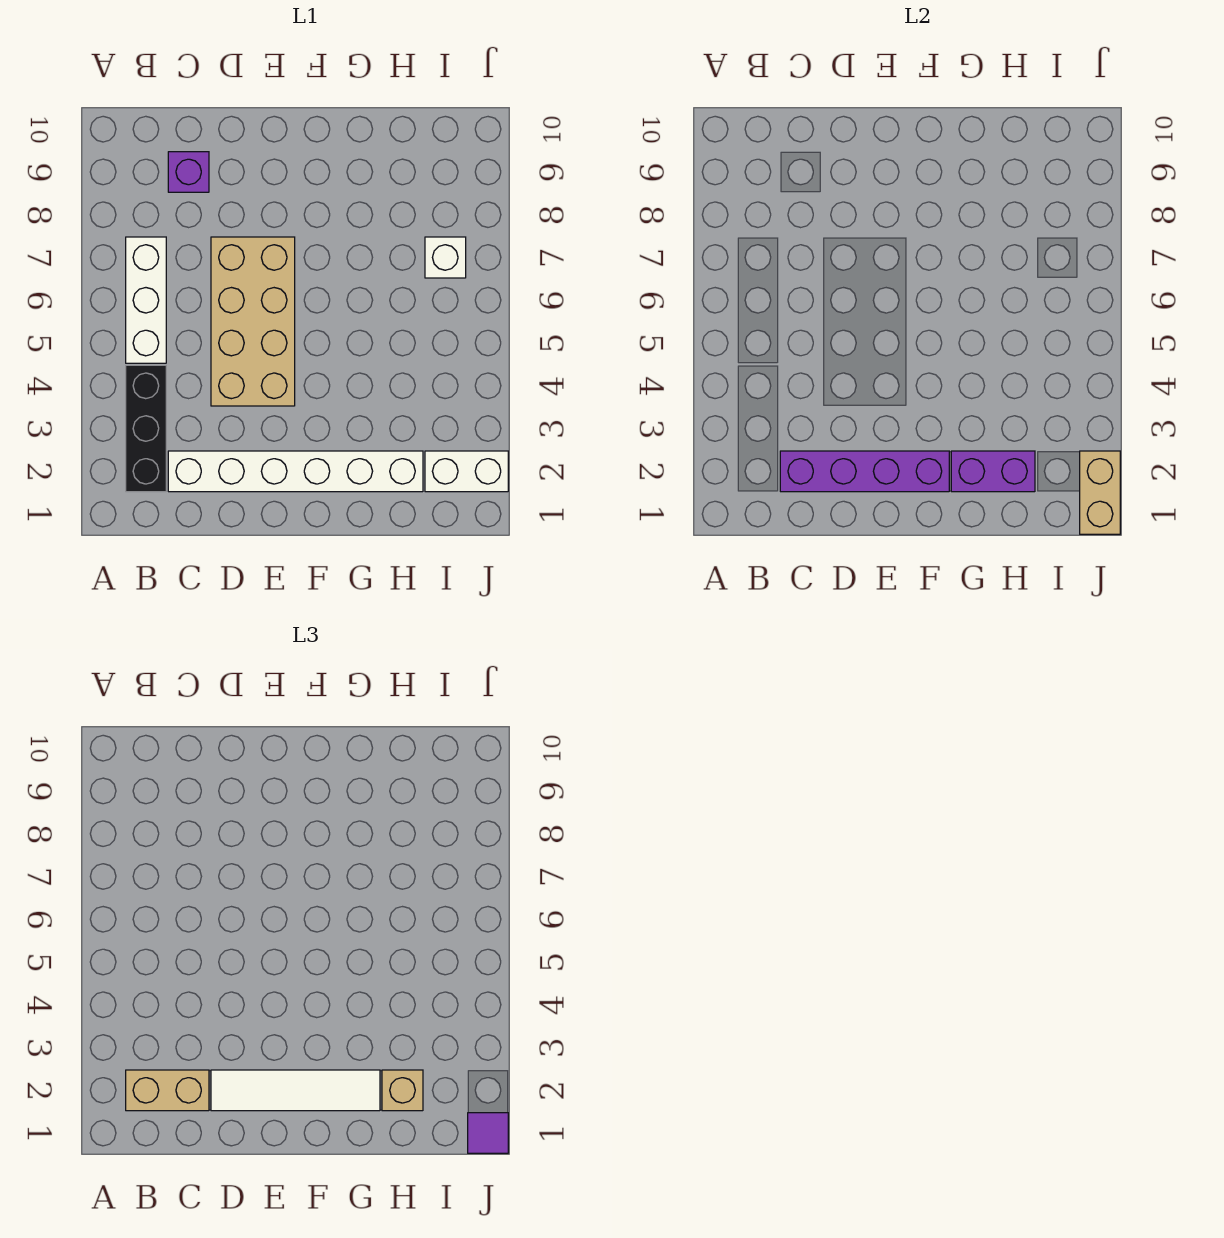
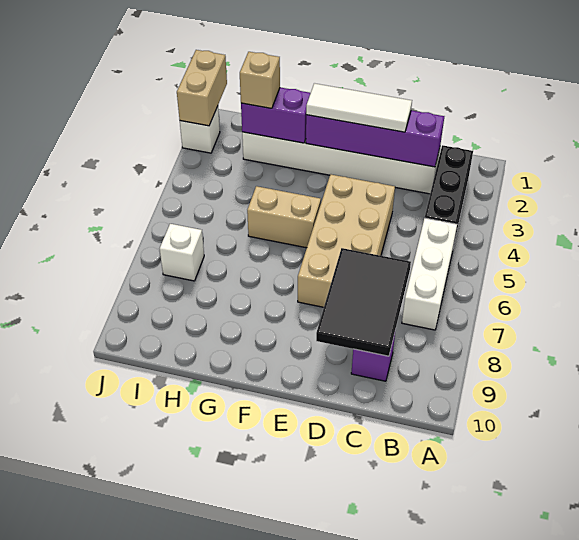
tan 1x2 brick [126,1070,209,1111] -> tan 1x2 brick moved to [247,186,321,248]
none -> black 2x3 tile [316,248,411,356]
white 1x4 tile [211,1070,380,1111] -> white 1x3 tile [306,83,412,132]
white 1x2 brick [425,451,508,492] -> white 1x1 brick [180,106,220,153]
purple 1x1 tile [468,1113,508,1153] -> none

